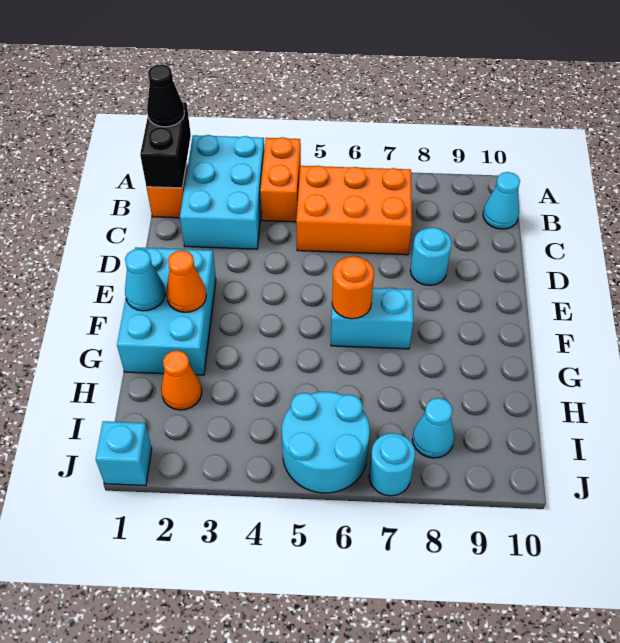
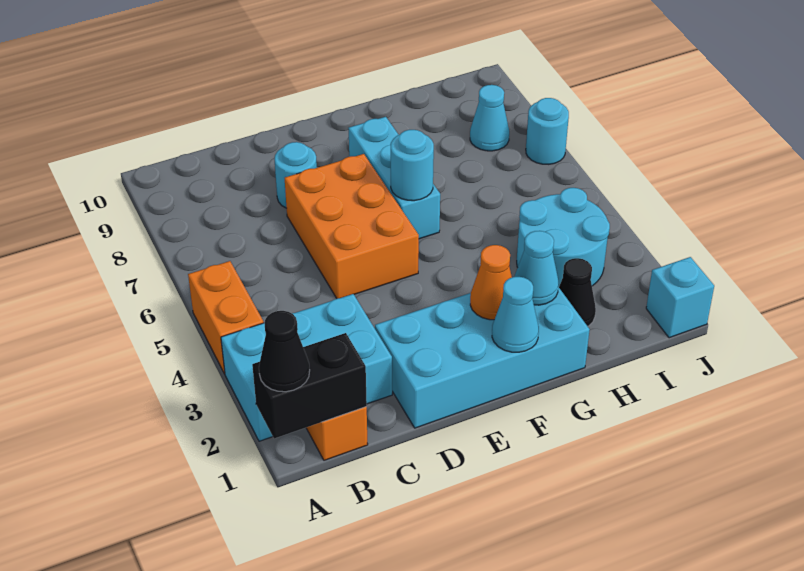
orange 1x2 brick [260,137,301,222] -> orange 1x2 brick turned to [188,261,264,374]
orange 2x3 brick [296,166,412,255] -> orange 2x3 brick moved to [285,154,419,298]
cyan 1x1 cone [483,172,520,229] -> cyan 1x1 cone moved to [514,231,559,305]
cyan 2x3 brick [117,247,216,375] -> cyan 2x4 brick [375,287,590,428]
cyan 1x2 brick [331,288,413,349] -> cyan 1x3 brick [348,117,440,239]
orange 1x1 round brick [332,256,374,319] -> cyan 1x1 round brick [391,130,434,201]
orange 1x1 cone [161,350,202,410] -> black 1x1 cone [559,258,596,326]
cyan 2x2 round brick [282,392,370,493] -> cyan 2x2 round brick moved to [517,188,610,287]

